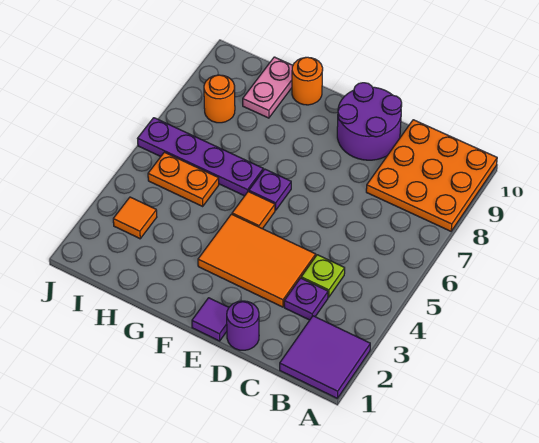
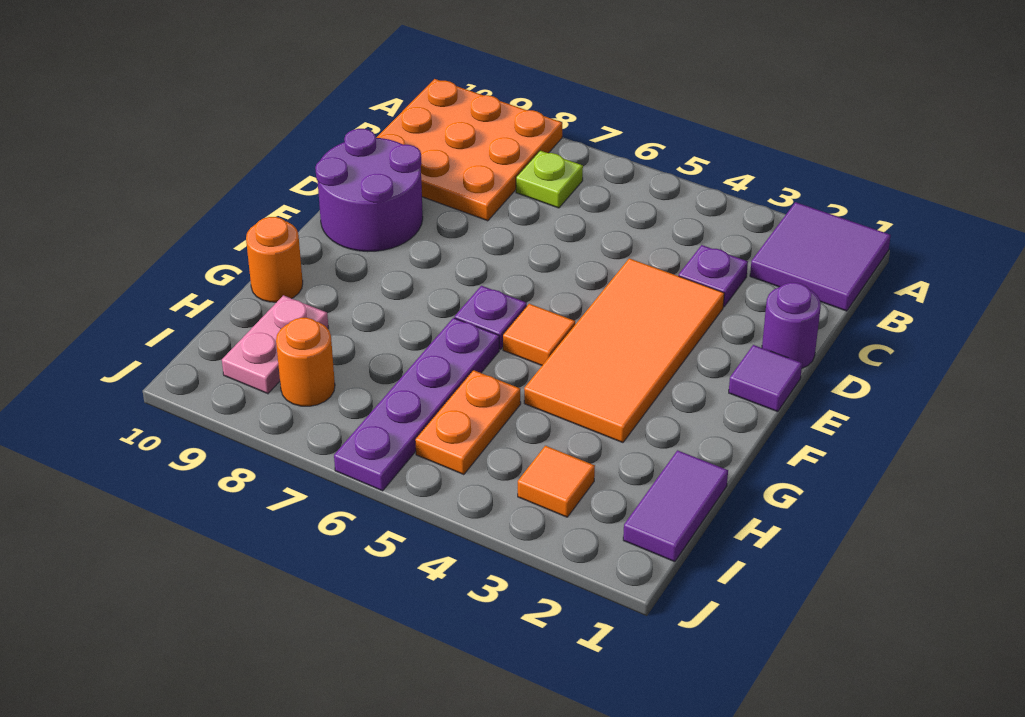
lime 1x1 plate [301,255,345,297] -> lime 1x1 plate moved to [516,151,583,208]
orange 2x3 tile [198,214,316,307] -> orange 2x4 tile [524,258,724,443]
none -> purple 1x2 tile [623,450,728,562]
pink 1x2 plate [243,57,293,118] -> pink 1x2 plate turned to [222,295,329,394]

